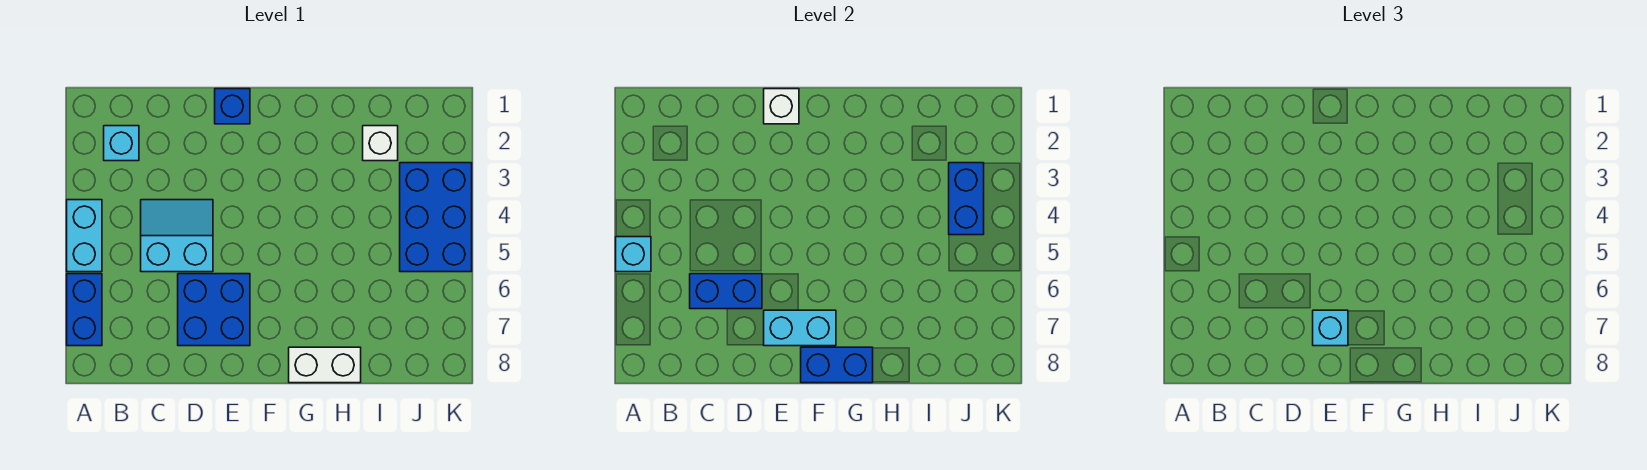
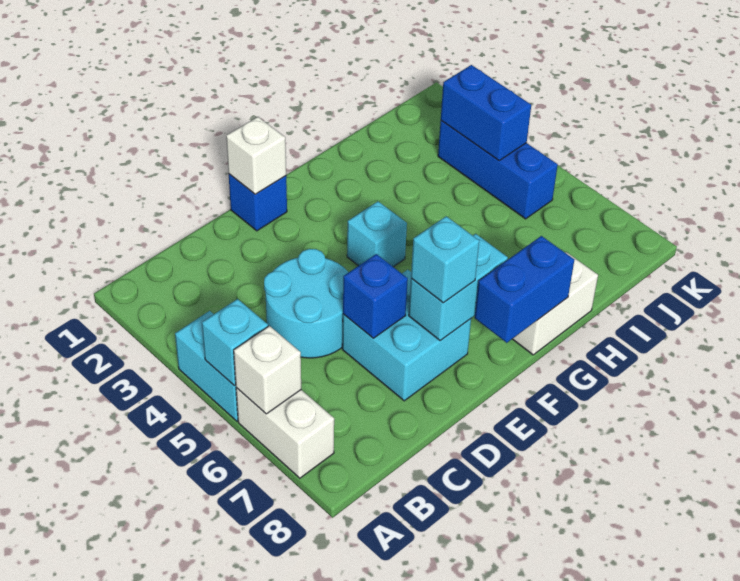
blue 1x2 brick [67,274,102,346] -> white 1x2 brick [236,388,334,478]
cyan 1x1 brick [104,126,139,161] -> cyan 1x1 brick moved to [347,201,407,267]
cyan 2x2 slope [141,200,213,272] -> cyan 2x2 round brick [264,249,348,358]
blue 1x2 brick [690,274,762,309] -> blue 1x1 brick [343,254,408,338]
blue 2x2 brick [178,274,250,346] -> cyan 2x2 brick [342,270,471,401]
white 1x1 brick [363,126,398,161] -> white 1x1 brick moved to [234,326,301,414]
blue 2x3 brick [400,163,472,272] -> blue 1x3 brick [438,121,558,219]

